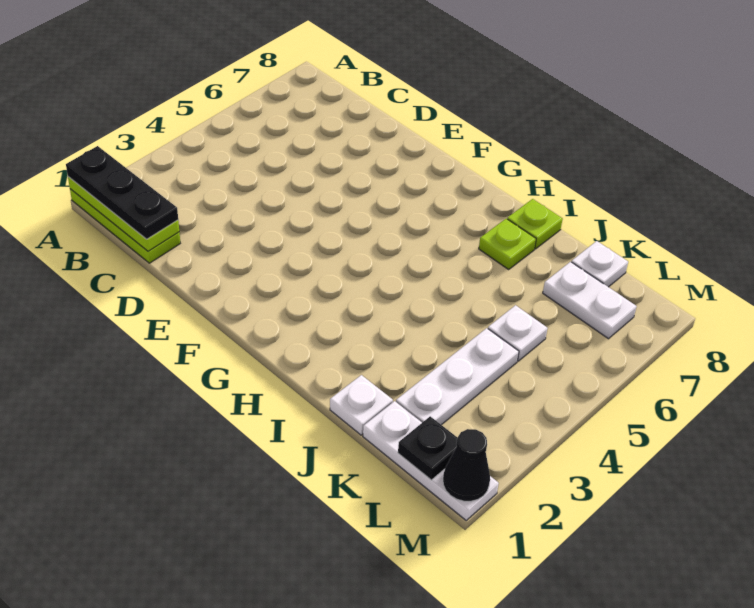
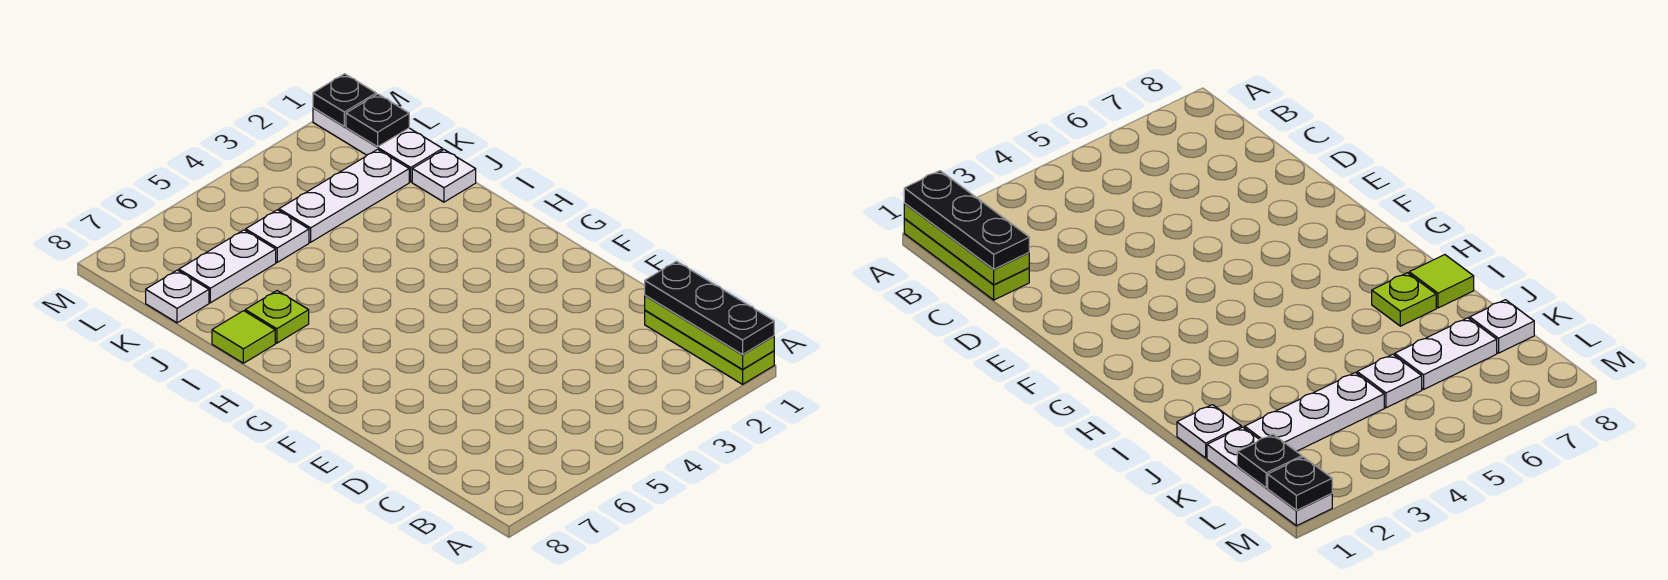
lime 1x1 plate [507,199,563,249] -> lime 1x1 tile [212,311,275,363]
white 1x2 plate [543,262,637,339] -> white 1x2 plate turned to [179,230,276,303]
black 1x1 cone [443,429,490,501] -> black 1x1 plate [313,74,376,126]

